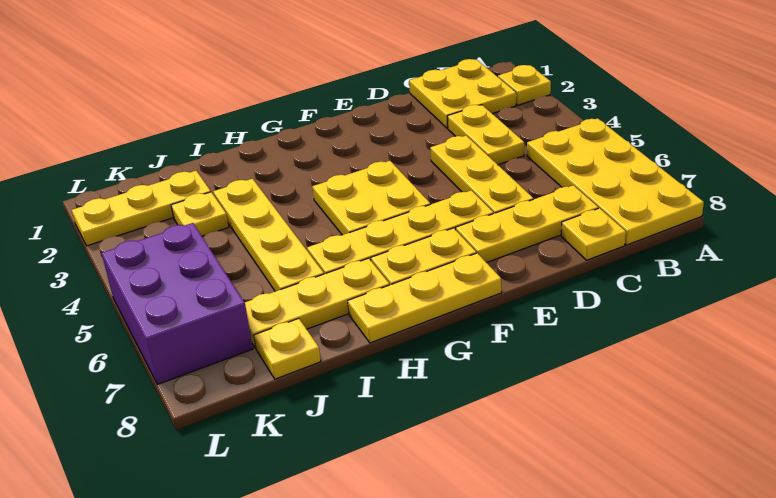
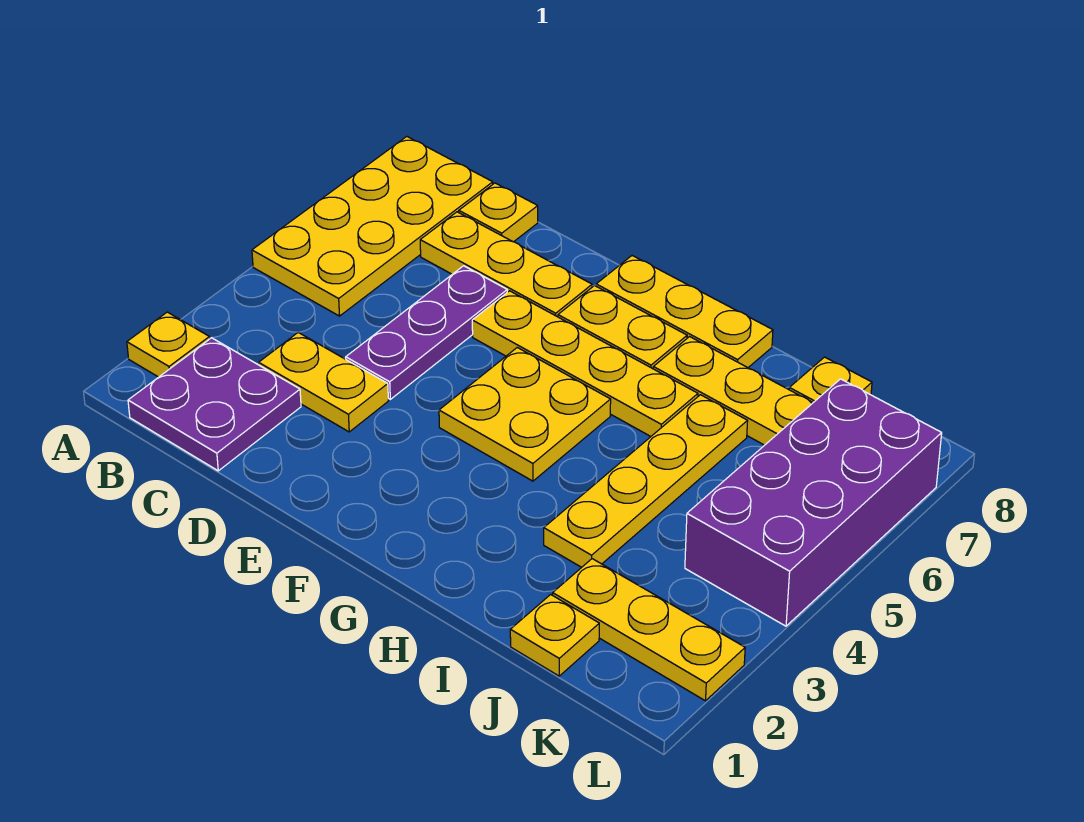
yellow 2x2 plate [409,59,516,128] -> purple 2x2 plate [128,338,301,471]
yellow 1x2 plate [447,105,524,165] -> yellow 1x2 plate turned to [259,333,388,432]
yellow 1x3 plate [430,136,533,214] -> purple 1x3 plate [346,266,507,399]
yellow 1x1 plate [171,192,228,236] -> yellow 1x1 plate moved to [510,594,599,676]
purple 2x3 brick [102,223,253,384] -> purple 2x4 brick [685,379,942,626]

